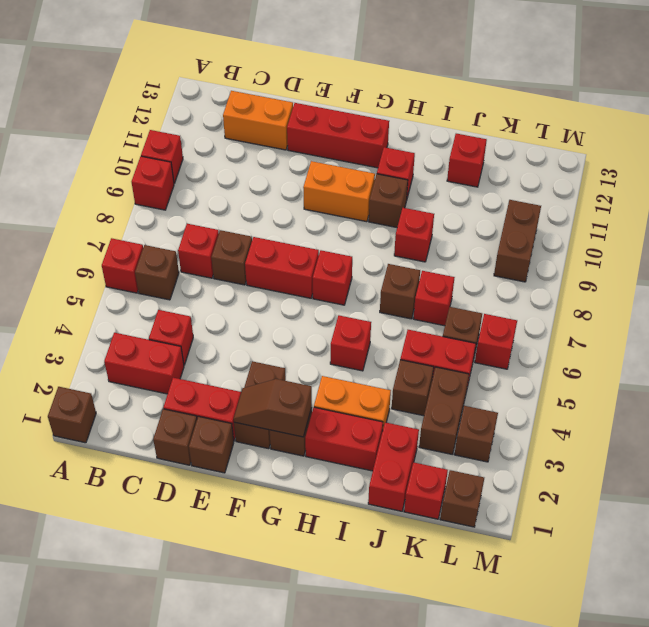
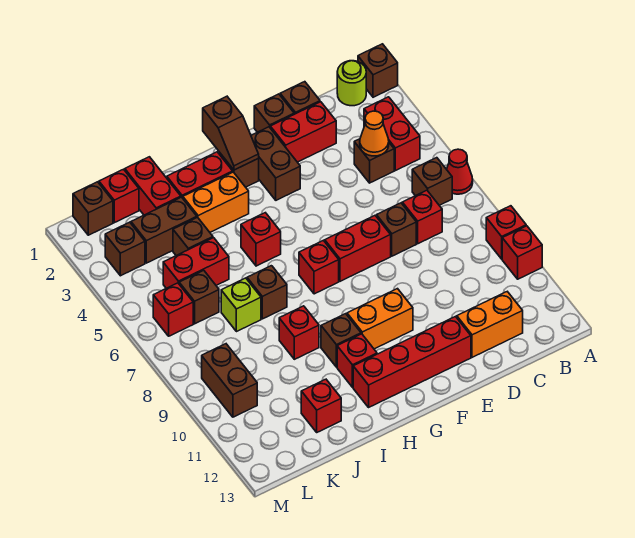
red 1x1 brick [102,238,143,293] -> red 1x1 cone [447,149,473,194]
none -> lime 1x1 round brick [337,61,366,106]
red 1x2 brick [104,333,184,394] -> red 1x2 brick turned to [364,97,420,171]
red 1x1 brick [149,310,193,365] -> brown 1x1 brick [354,139,394,183]
none -> orange 1x1 cone [360,111,389,156]
red 1x3 brick [287,103,389,168] -> red 1x4 brick [353,317,471,407]
brown 1x2 slope [234,379,312,437] -> brown 1x2 slope turned to [203,96,259,170]
red 1x1 brick [413,271,455,326] -> lime 1x1 brick [221,278,261,332]
brown 1x2 brick [419,367,469,454] -> brown 1x2 brick turned to [131,197,197,263]

